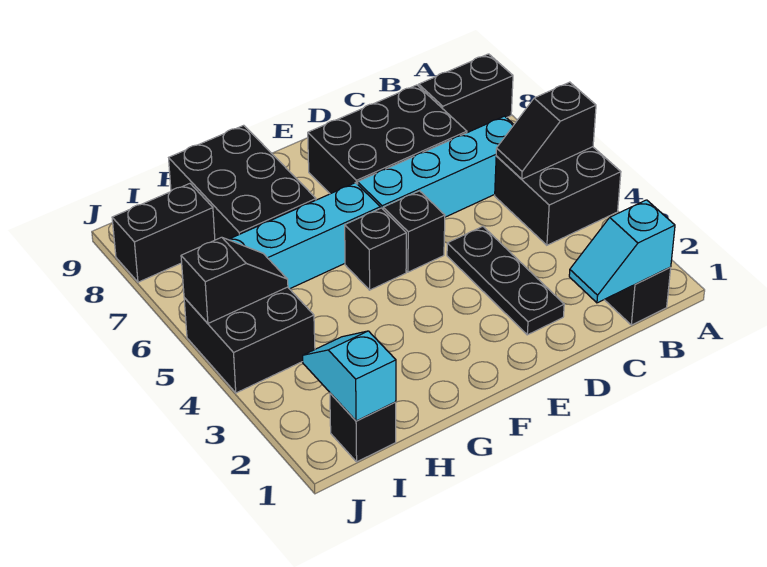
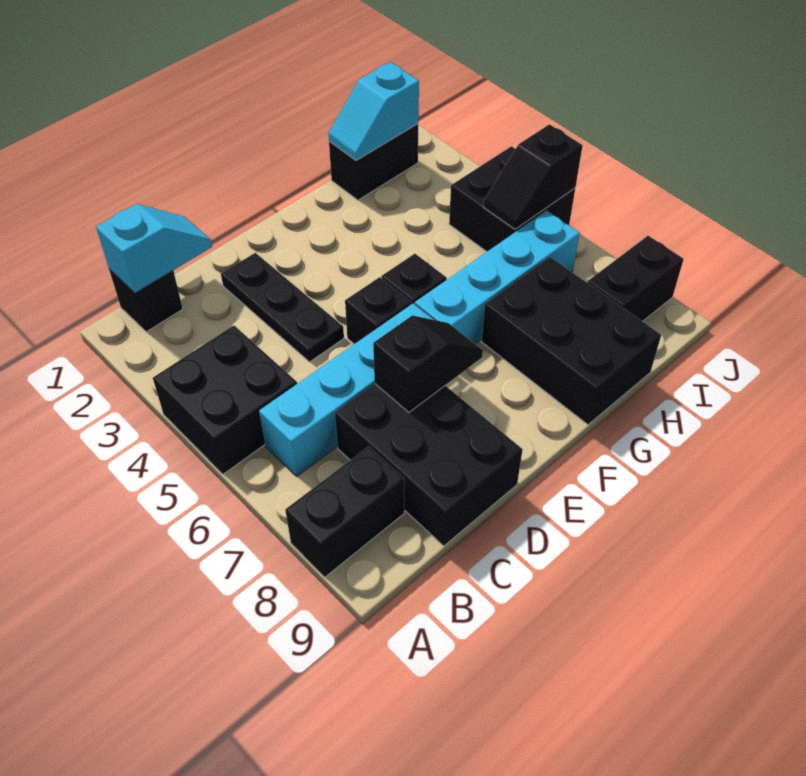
black 1x2 slope [496,82,596,179] -> black 1x2 slope moved to [373,315,483,412]
black 2x3 brick [308,85,467,194] -> black 2x3 brick turned to [335,384,523,546]
black 1x1 brick [330,393,396,462] -> black 1x2 brick [329,124,418,200]
cyan 1x2 slope [303,331,396,421] -> cyan 1x2 slope turned to [328,62,419,161]

